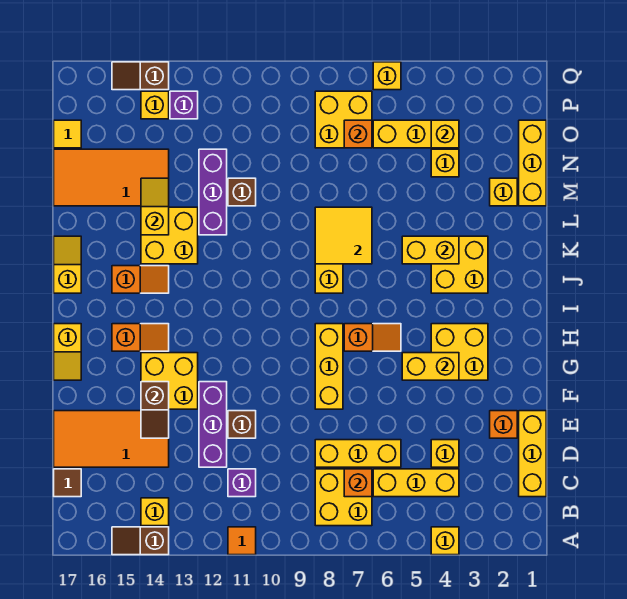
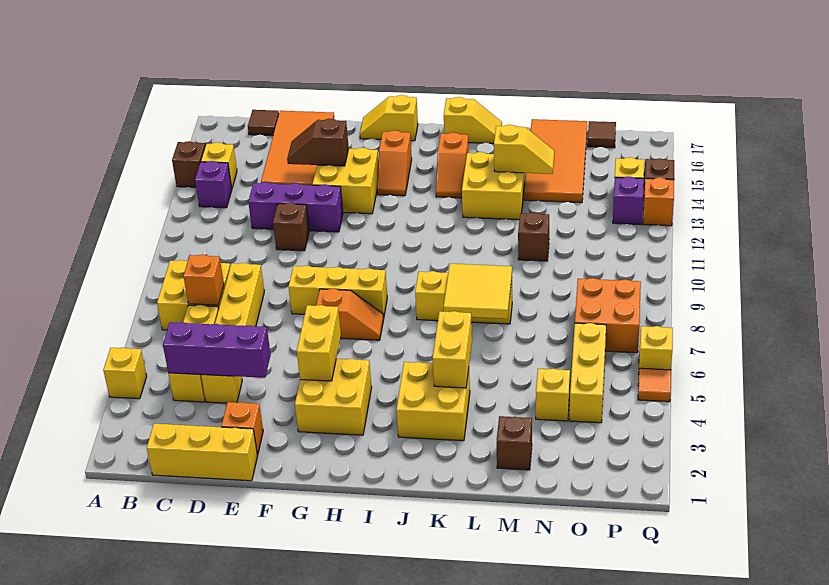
orange 1x1 tile [228,527,256,555] -> orange 1x1 tile moved to [638,368,671,402]
purple 1x1 brick [228,469,256,497] -> purple 1x1 brick moved to [195,161,232,208]
orange 1x2 slope [344,324,401,351] -> orange 1x2 slope turned to [316,289,384,340]
purple 1x3 brick [199,149,227,235] -> purple 1x3 brick moved to [163,322,271,378]
yellow 1x3 brick [519,120,546,206] -> none
yellow 1x1 brick [490,178,517,206] -> brown 1x1 brick [497,416,532,470]
yellow 1x1 brick [431,120,459,148] -> none
yellow 2x2 brick [315,91,372,148] -> orange 2x2 brick [575,278,641,353]
orange 1x1 brick [344,120,372,148] -> orange 1x1 brick moved to [643,178,674,226]
yellow 1x1 tile [54,120,81,148] -> brown 1x1 tile [587,121,616,148]

